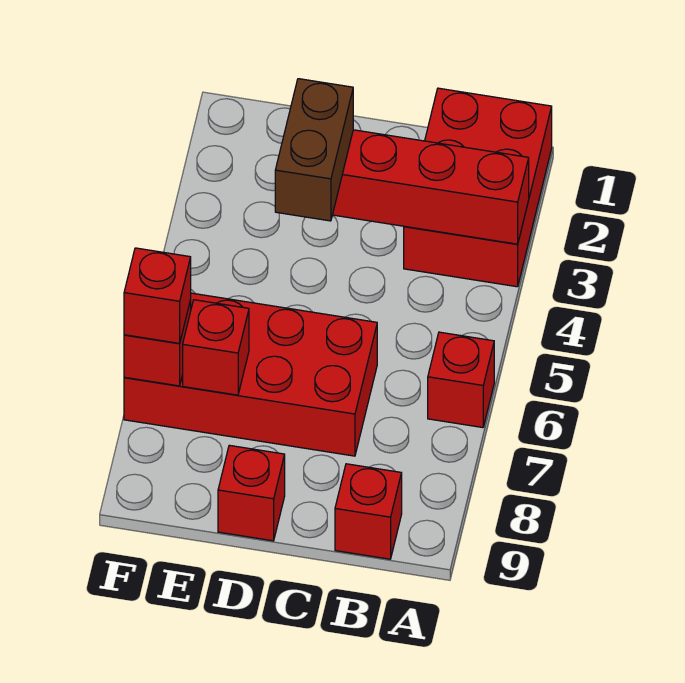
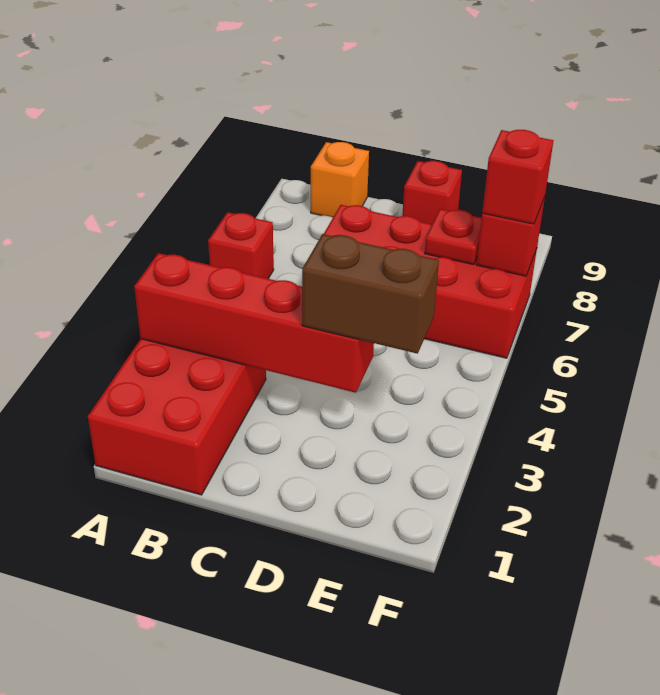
red 1x1 brick [335,464,402,559] -> orange 1x1 brick [311,142,369,218]
brown 1x2 brick [275,79,353,221] -> brown 1x2 brick turned to [302,234,439,354]
red 1x1 brick [183,300,249,395] -> red 1x1 plate [425,209,482,265]

